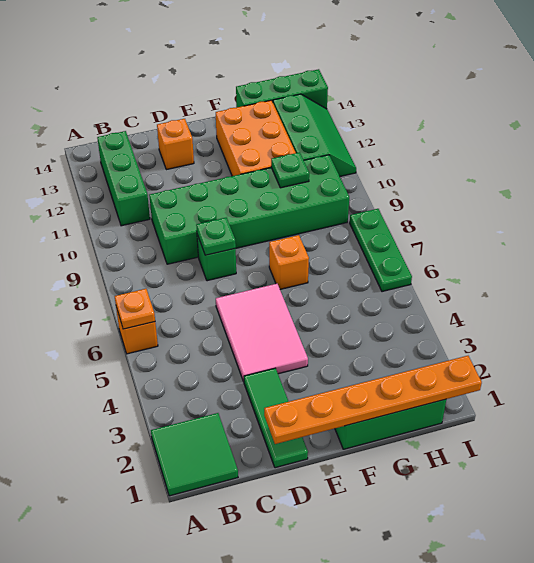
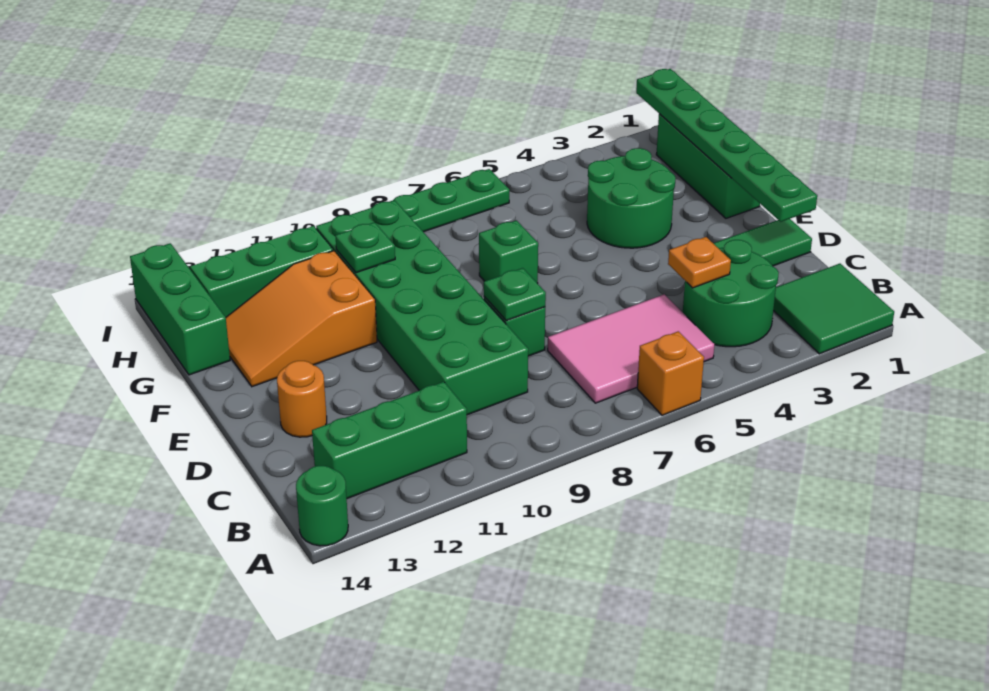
orange 1x1 plate [115,289,155,329] -> orange 1x1 plate moved to [668,237,731,288]
none -> green 1x1 round brick [296,466,348,546]
none -> green 2x2 round brick [683,240,779,347]
orange 1x6 plate [264,356,482,444] -> green 1x6 plate [636,69,817,222]
pink 2x3 tile [216,284,308,382] -> pink 2x3 tile moved to [548,294,715,403]
orange 1x1 brick [157,119,194,170] -> orange 1x1 round brick [277,361,327,437]
none -> green 2x2 round brick [587,148,676,248]
orange 1x1 brick [269,235,309,289] -> green 1x1 brick [479,220,538,284]
orange 2x3 brick [216,100,296,176] -> orange 2x3 slope [226,251,377,387]

